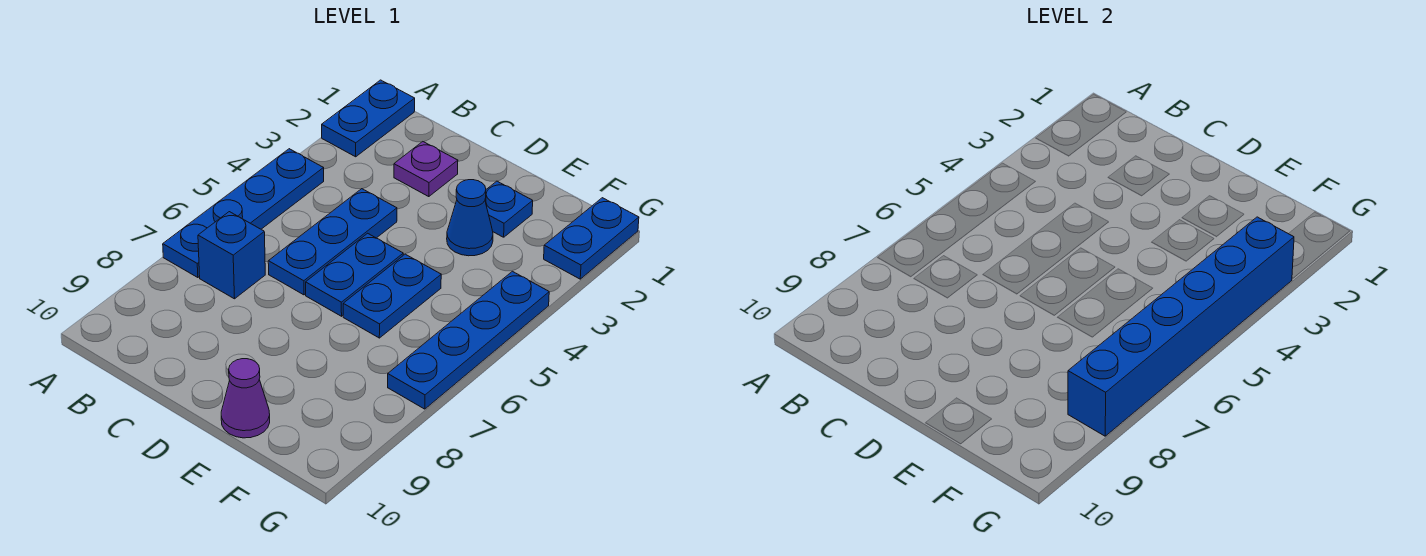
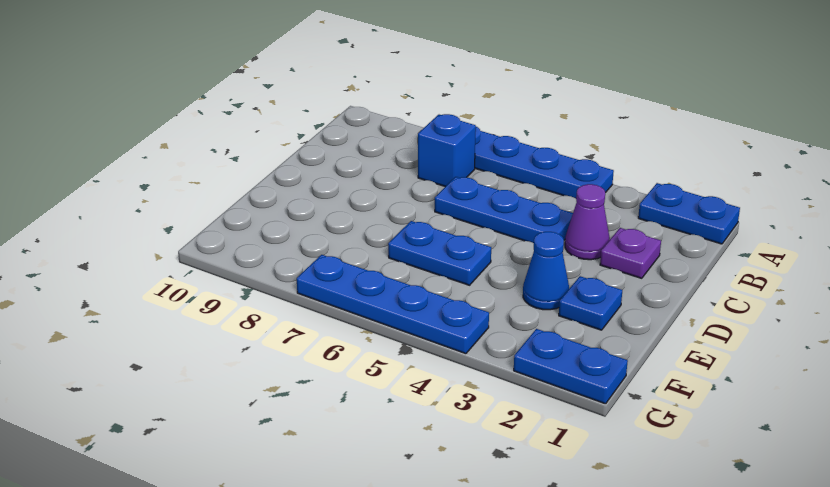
blue 1x2 plate [306,233,403,316] -> none
purple 1x1 cone [221,359,270,438] -> purple 1x1 cone moved to [565,184,610,260]
blue 1x6 brick [1068,217,1294,436] -> none

